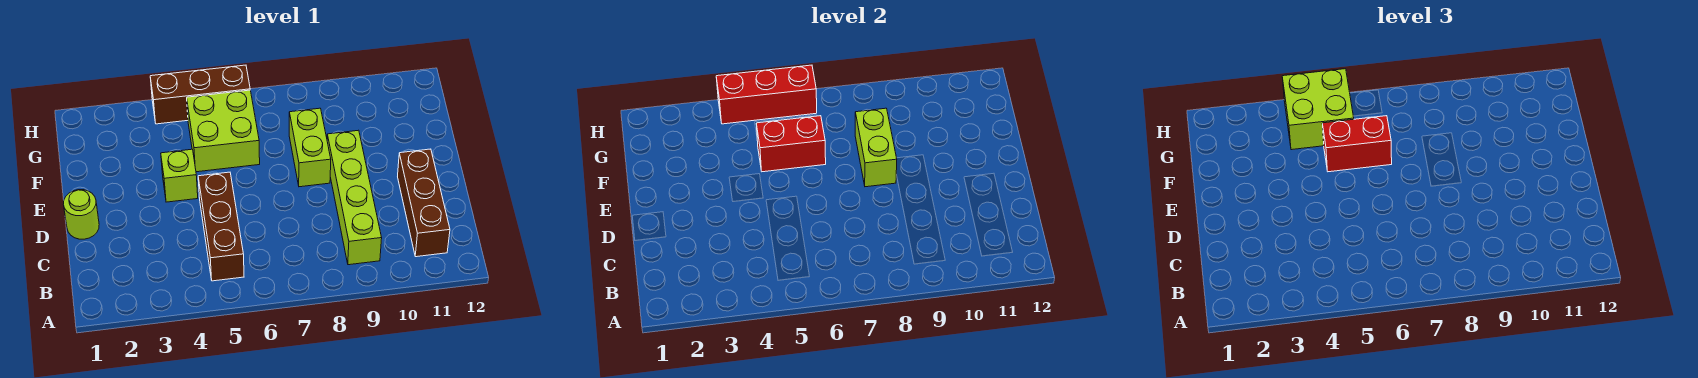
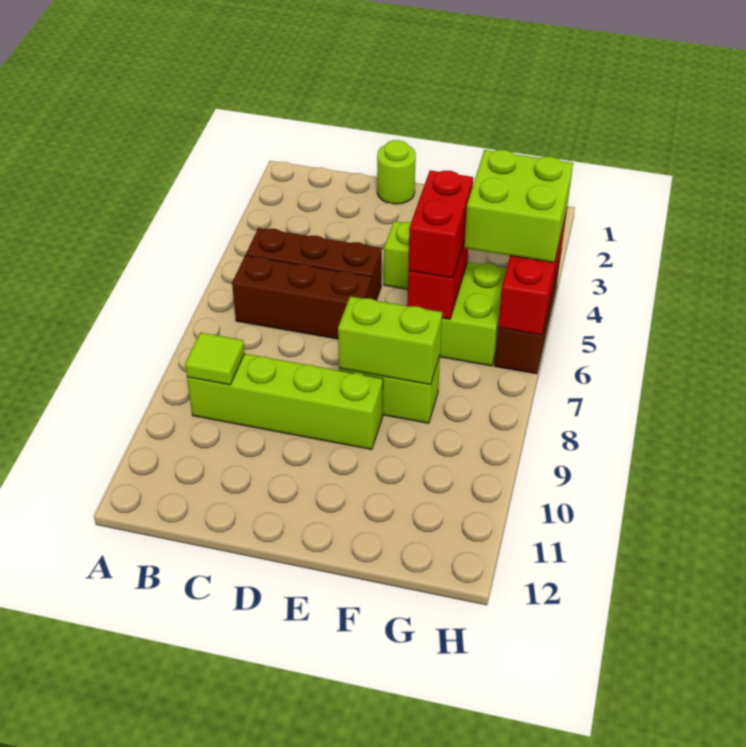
none -> lime 1x1 tile [185,332,245,385]
brown 1x3 brick [398,149,450,257] -> brown 1x3 brick moved to [232,255,371,339]

